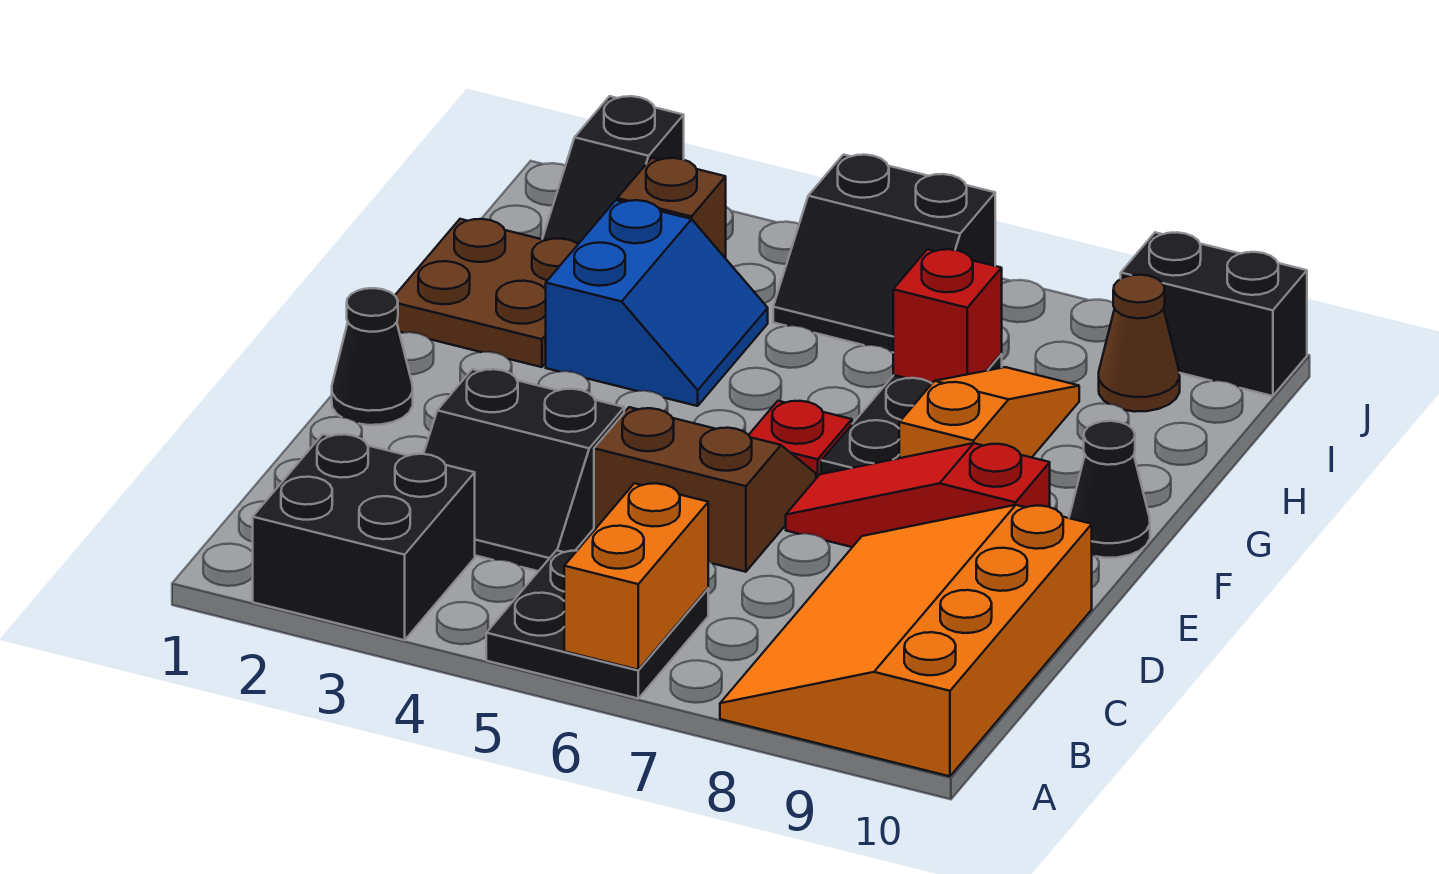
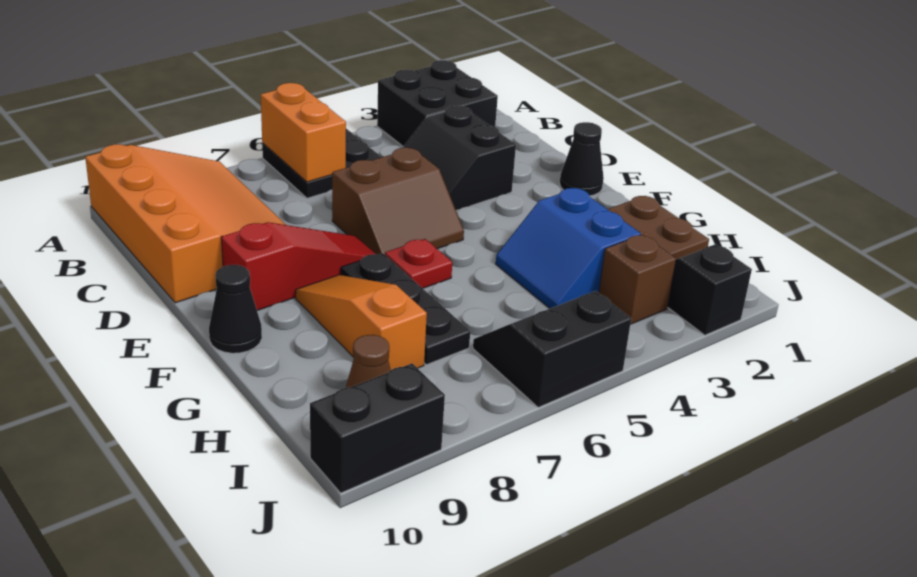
black 2x2 slope [424,369,624,571] -> black 2x2 slope turned to [403,106,516,210]
orange 1x3 slope [899,367,1079,458] -> orange 1x3 slope turned to [296,275,427,370]
red 1x1 brick [893,249,1002,383] -> none

